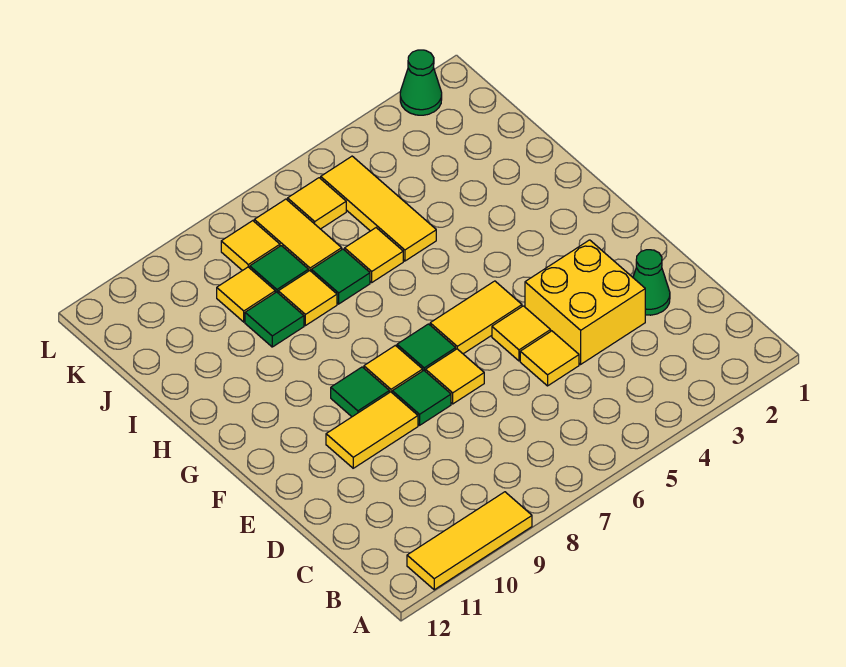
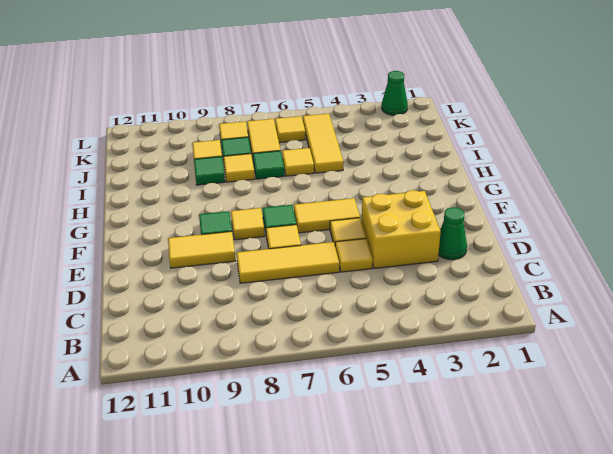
yellow 1x3 tile [407,492,532,590] -> yellow 1x3 tile moved to [237,242,339,283]
green 1x1 tile [392,371,451,425] -> none

